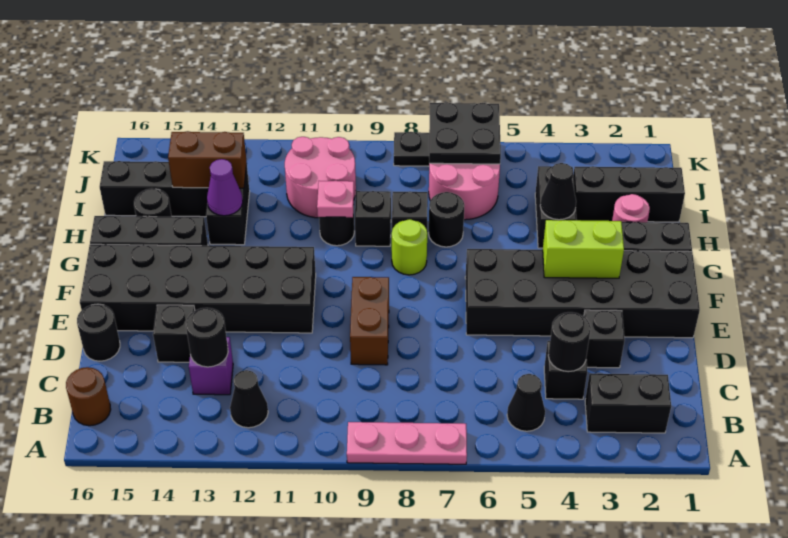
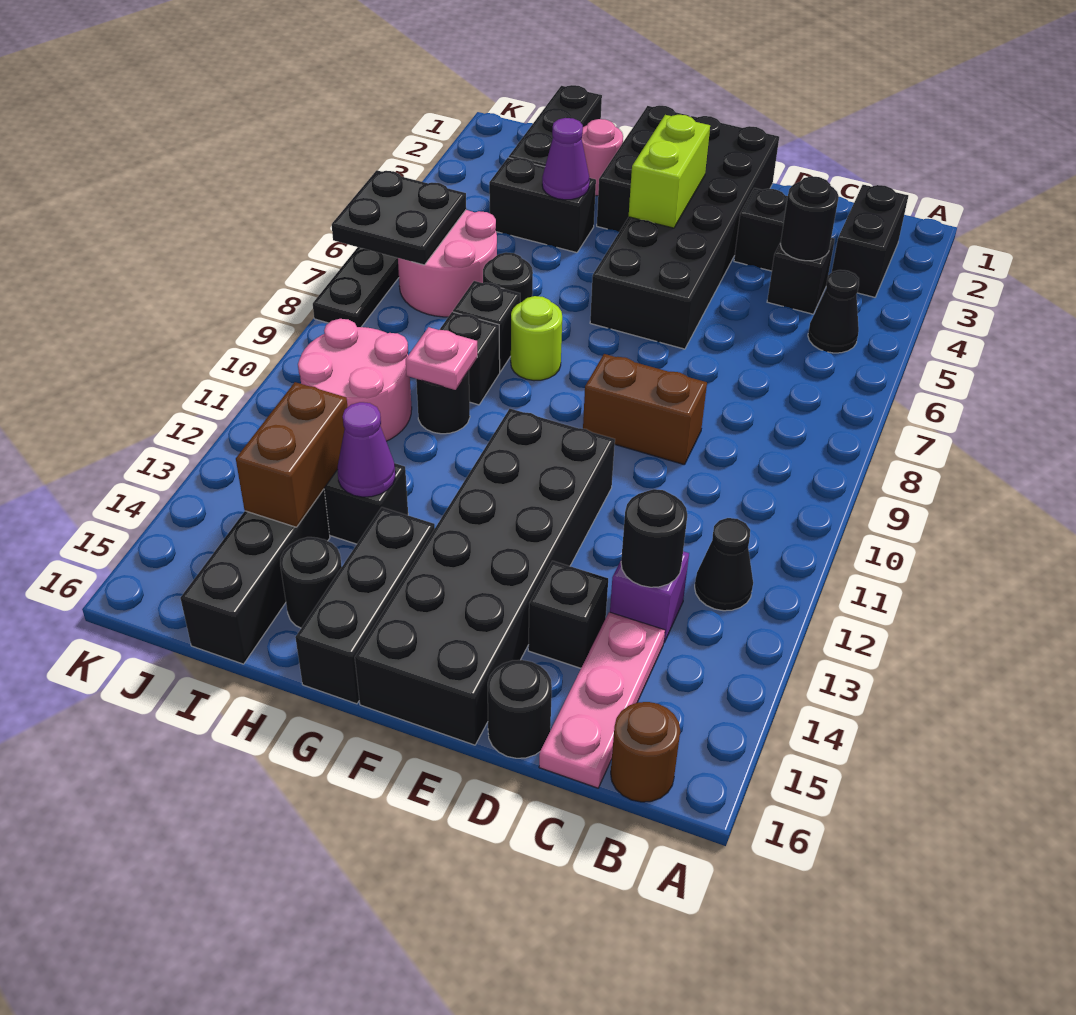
pink 1x3 plate [347,422,467,464] -> pink 1x3 plate moved to [539,612,665,788]
black 1x1 cone [540,163,576,220] -> purple 1x1 cone [542,118,590,200]

